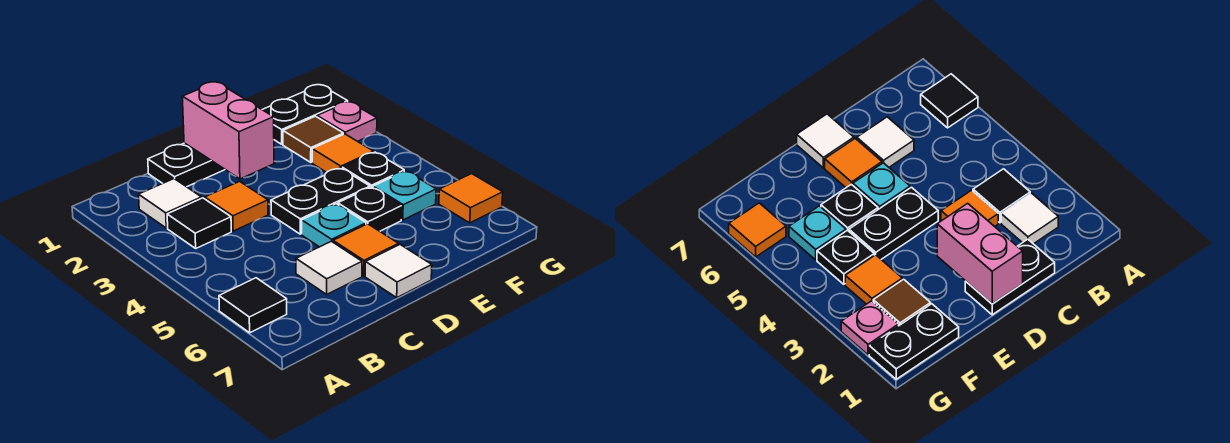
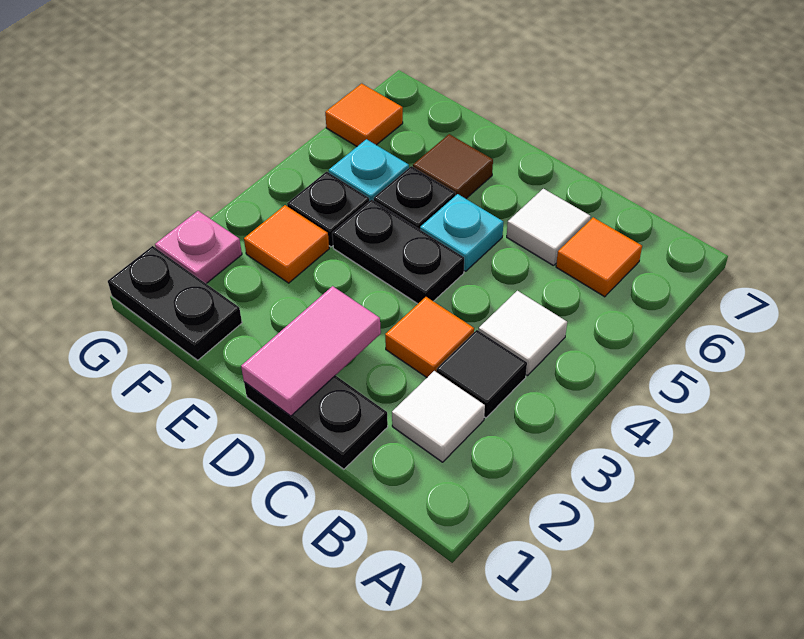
black 1x1 tile [219,278,287,333] -> none
pink 1x2 brick [182,82,274,179] -> pink 1x2 tile [241,286,381,416]
orange 1x1 tile [333,224,399,276] -> orange 1x1 tile moved to [556,217,642,297]
white 1x1 tile [365,245,432,298] -> white 1x1 tile moved to [479,291,567,376]
brown 1x1 tile [283,116,343,162] -> brown 1x1 tile moved to [413,134,493,199]

